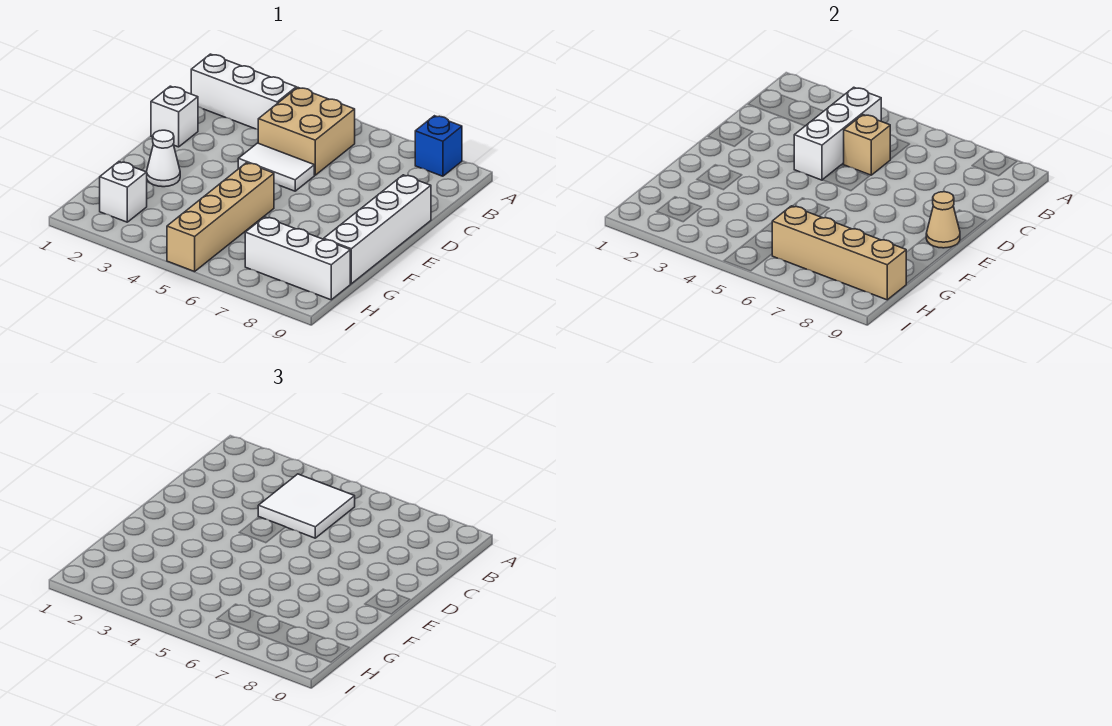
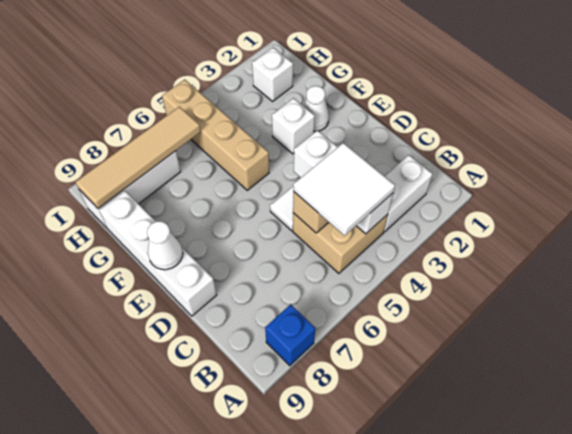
white 1x3 brick [191,54,296,129] -> white 1x2 brick [384,155,432,232]
white 1x1 brick [151,86,198,147] -> white 1x1 brick moved to [272,98,315,154]
tan 1x1 cone [926,192,960,248] -> white 1x1 cone [147,221,183,270]
tan 1x4 brick [772,206,906,300] -> tan 1x4 tile [76,107,201,209]

